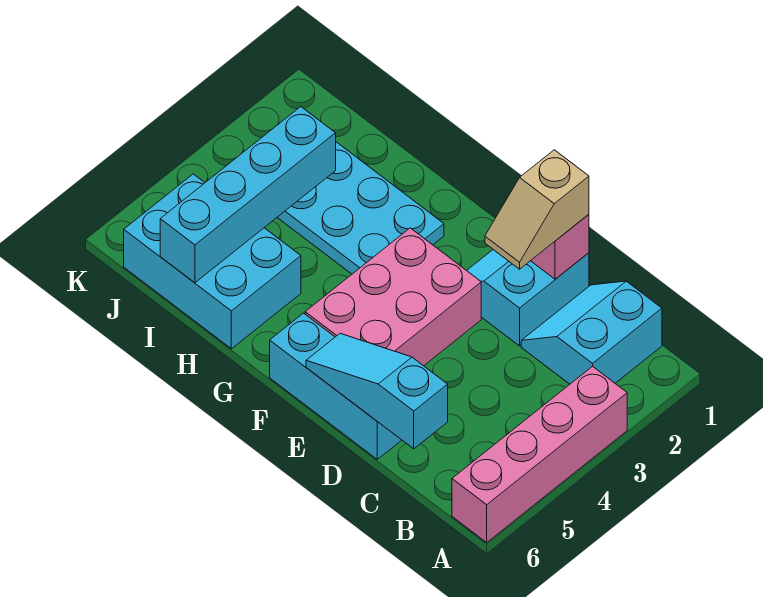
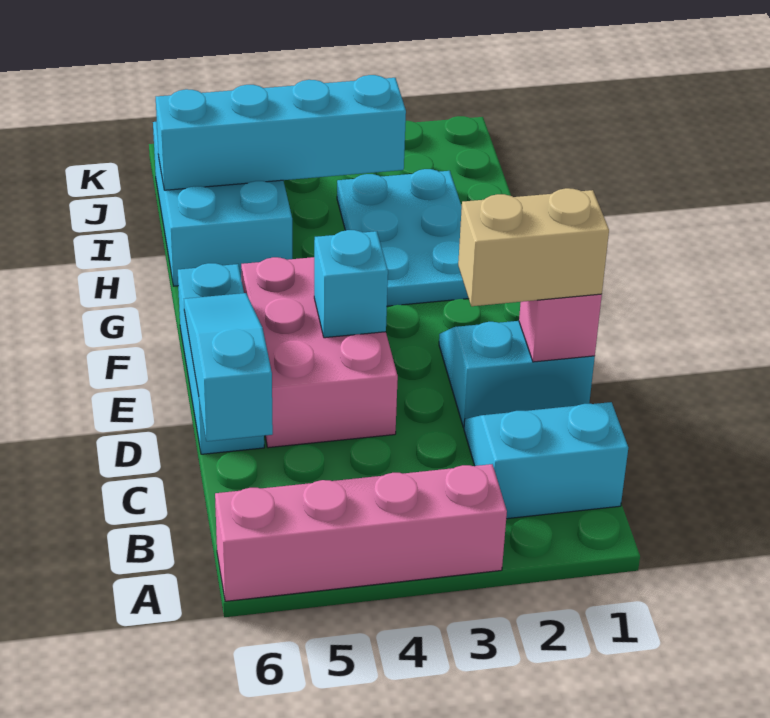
tan 1x2 slope [485,150,589,269] -> tan 1x2 brick [458,188,609,306]
pink 2x3 brick [305,228,481,366] -> pink 2x3 brick turned to [241,257,398,448]
none -> cyan 1x1 brick [314,230,388,338]

